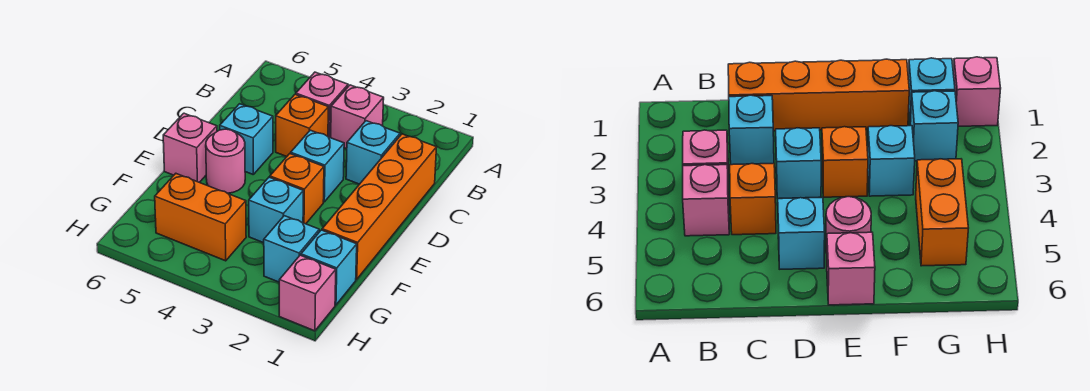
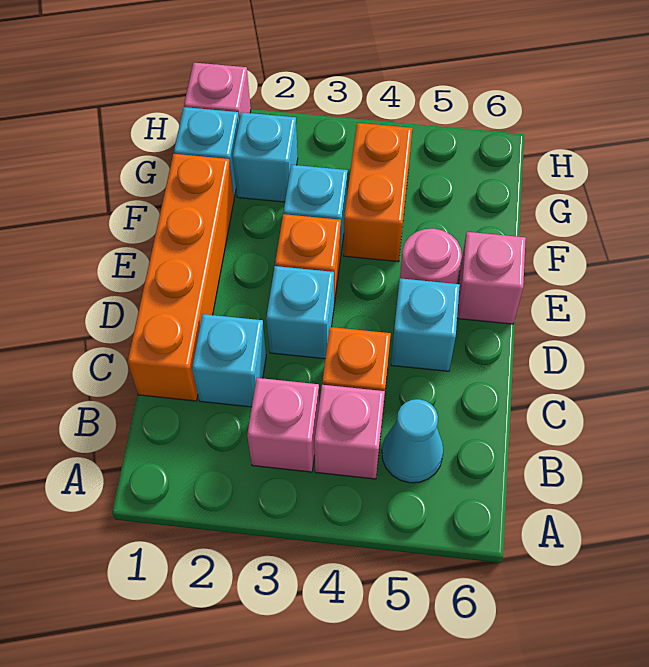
none -> cyan 1x1 cone [382,399,443,483]
orange 1x2 brick [155,174,246,261] -> orange 1x2 brick turned to [344,123,412,262]

